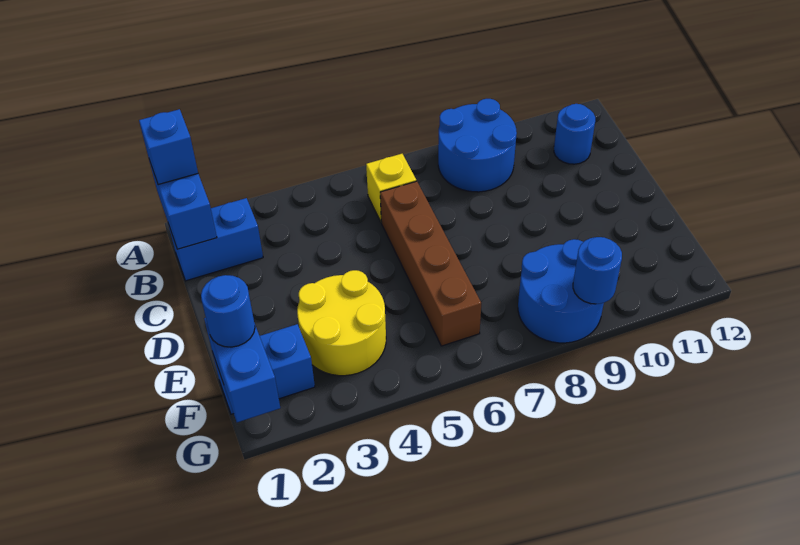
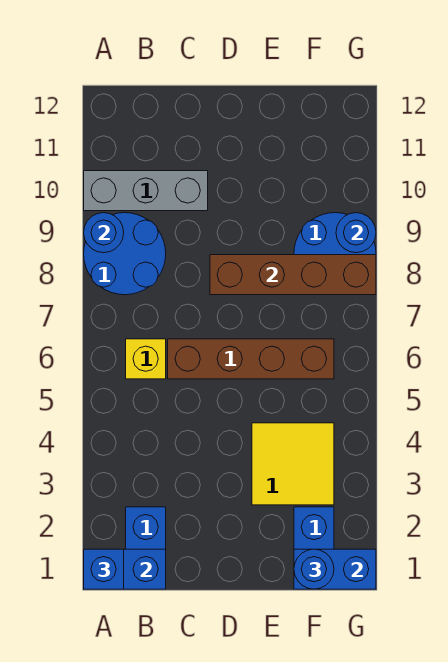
none -> grey 1x3 brick [84,171,208,211]
blue 1x1 round brick [554,104,595,164] -> blue 1x1 round brick moved to [84,213,124,253]
none -> brown 1x4 brick [210,255,376,295]
yellow 2x2 round brick [297,270,386,376] -> yellow 2x2 tile [252,423,334,505]

